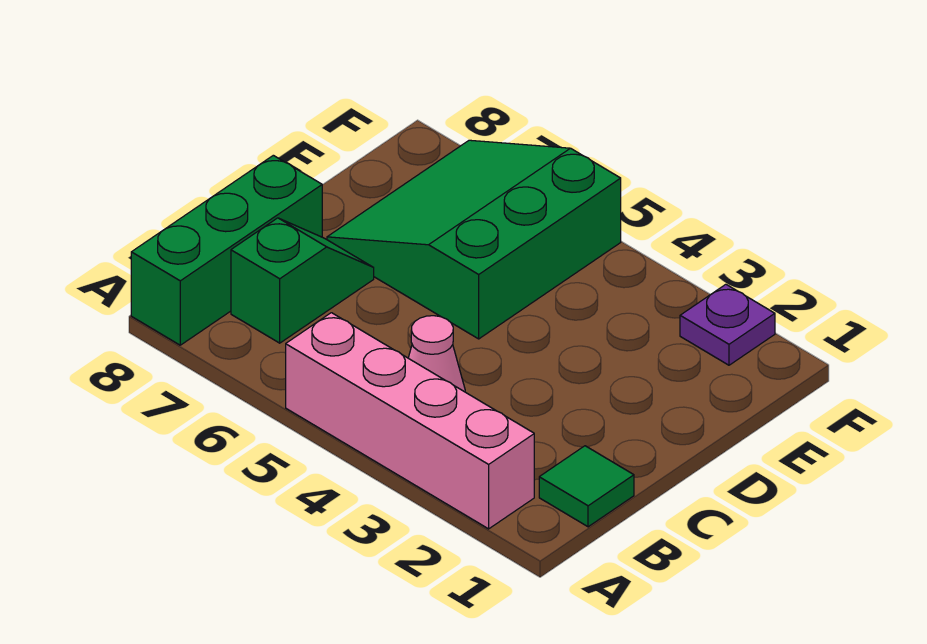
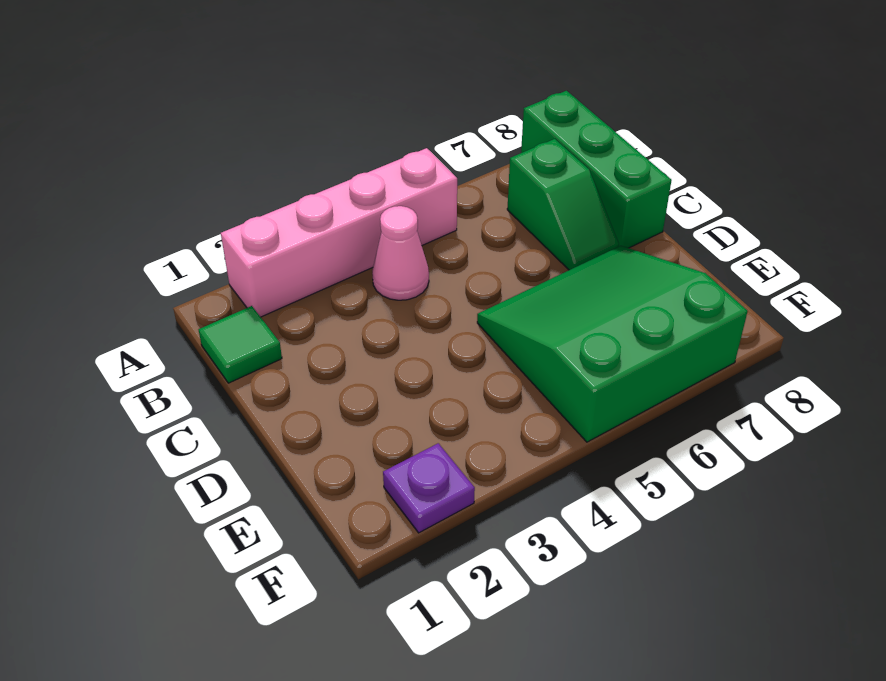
green 3x3 slope [327,140,621,339] -> green 3x3 slope turned to [477,246,748,442]

